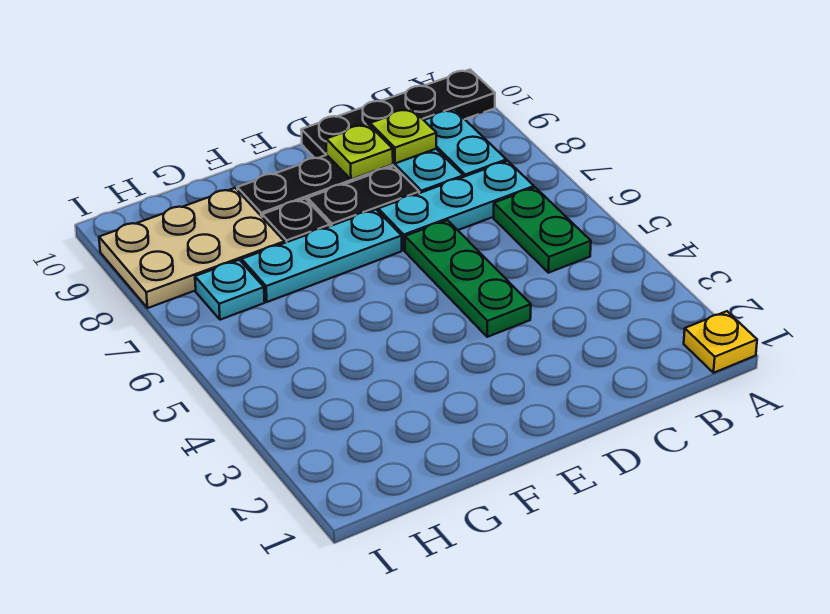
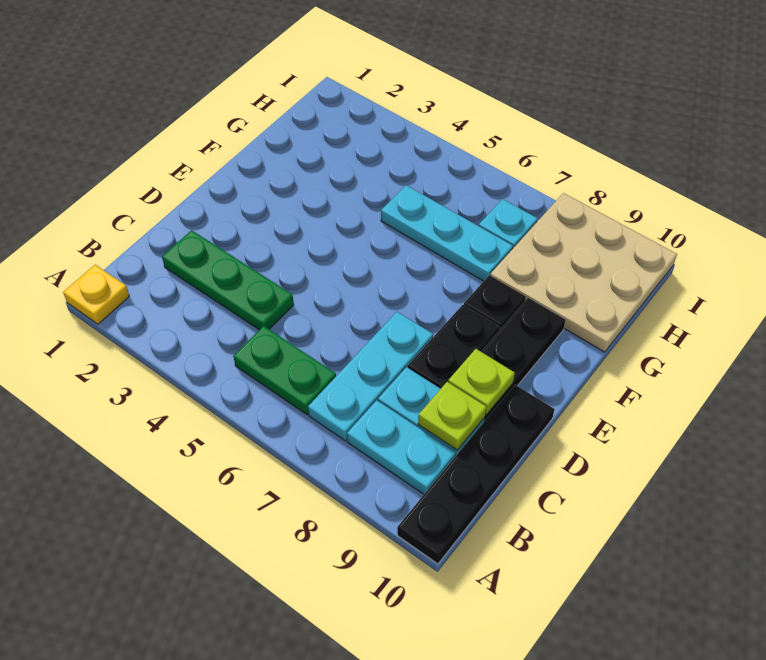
green 1x3 plate [405,220,531,337] -> green 1x3 plate moved to [162,230,294,330]
cyan 1x3 plate [242,210,402,302] -> cyan 1x3 plate turned to [381,185,513,281]
tan 2x3 plate [99,188,284,308] -> tan 3x3 plate [490,193,677,352]

